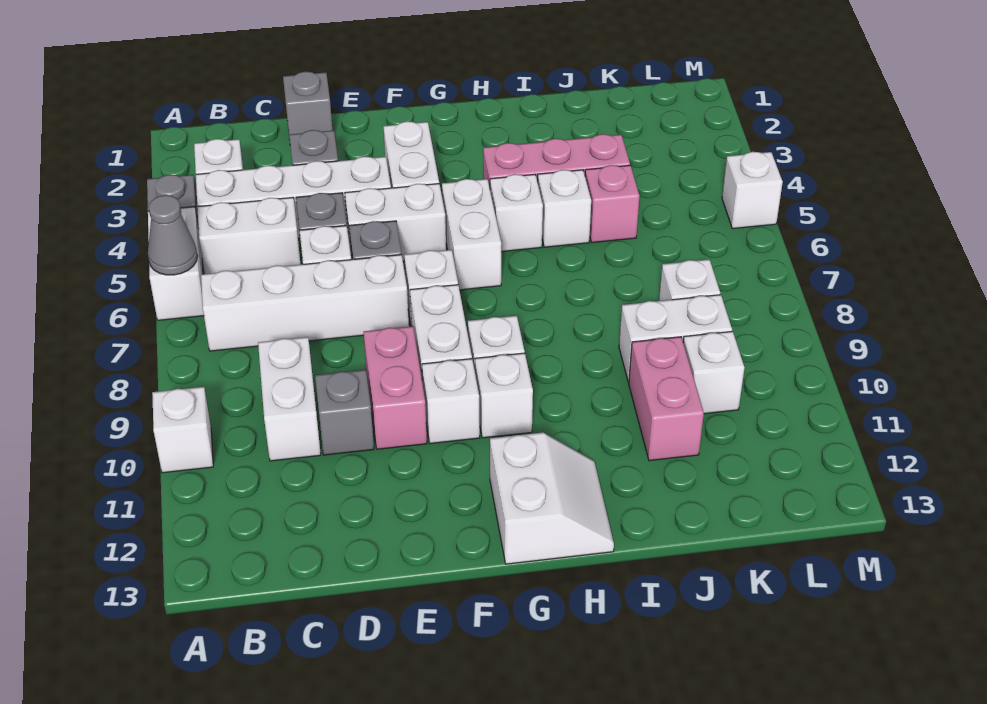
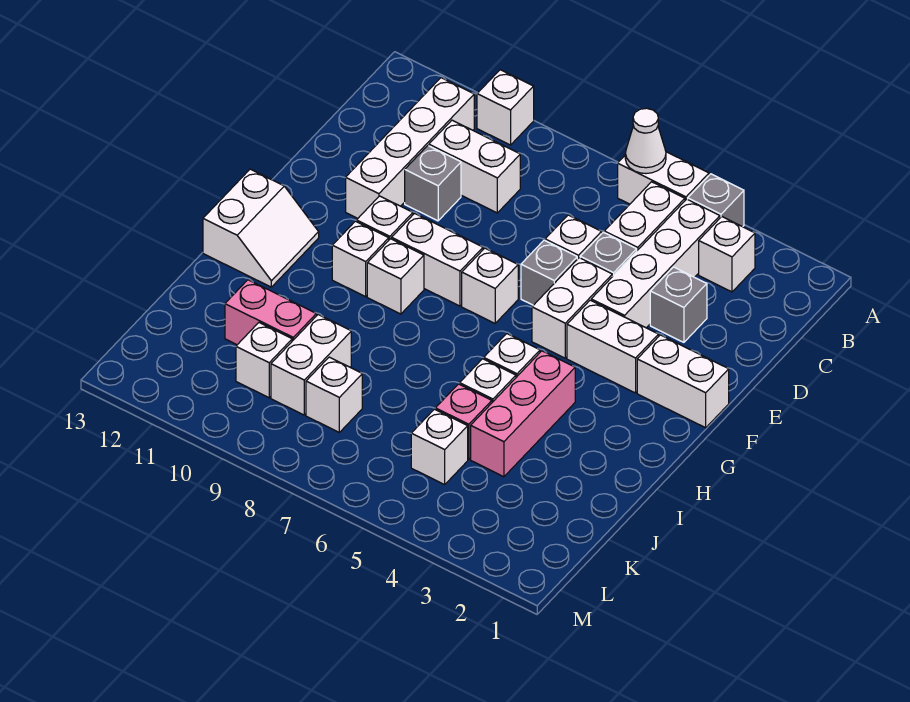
grey 1x1 cone [148,195,198,275] -> white 1x1 cone [625,108,666,174]
white 1x4 brick [201,255,409,351] -> white 1x4 brick moved to [346,78,474,218]
grey 1x1 brick [283,71,333,139] -> none
pink 1x2 brick [364,326,427,449] -> none
white 1x2 brick [442,179,501,290] -> white 1x2 brick moved to [637,335,729,428]
white 2x2 slope [490,433,614,564] -> white 2x2 slope turned to [203,169,319,287]
white 1x1 brick [722,152,783,229] -> white 1x1 brick moved to [411,409,468,485]

